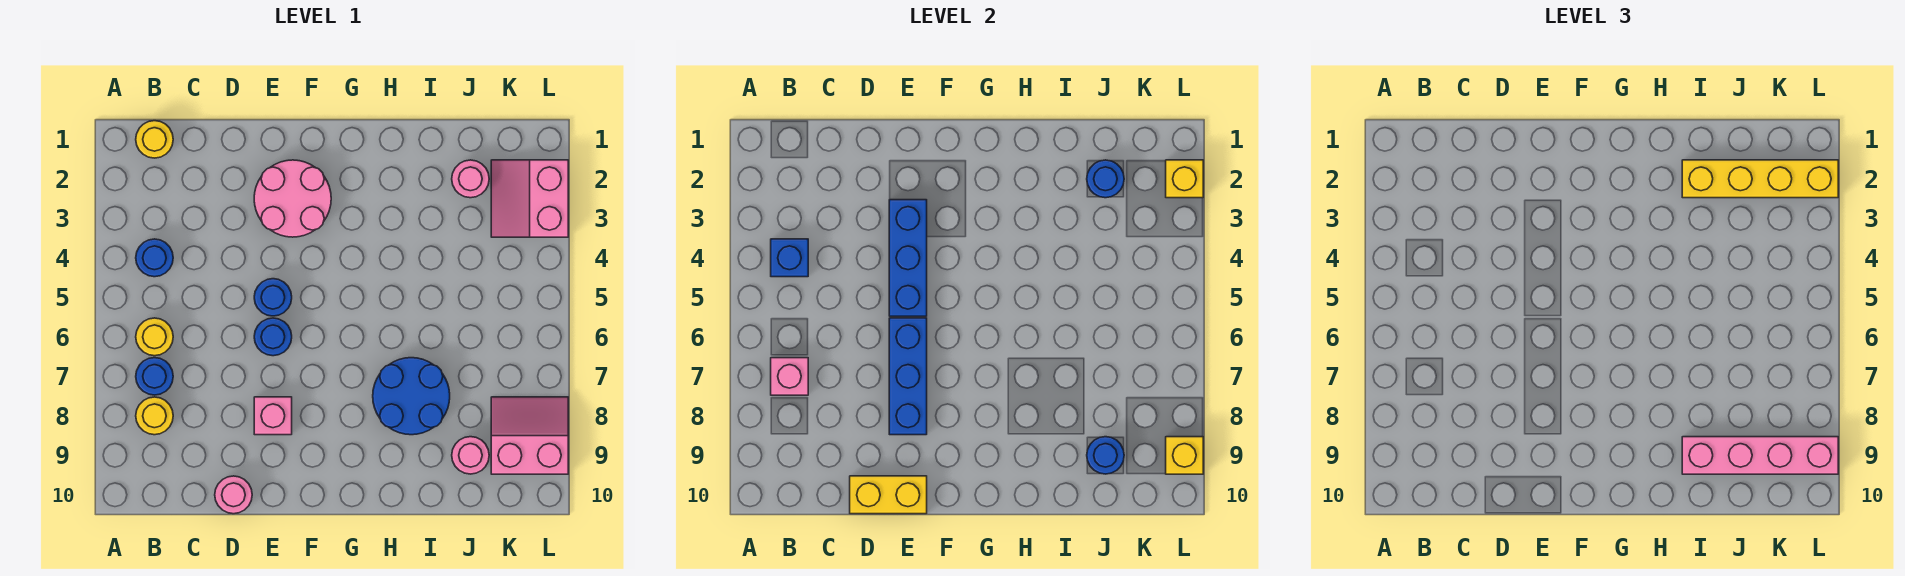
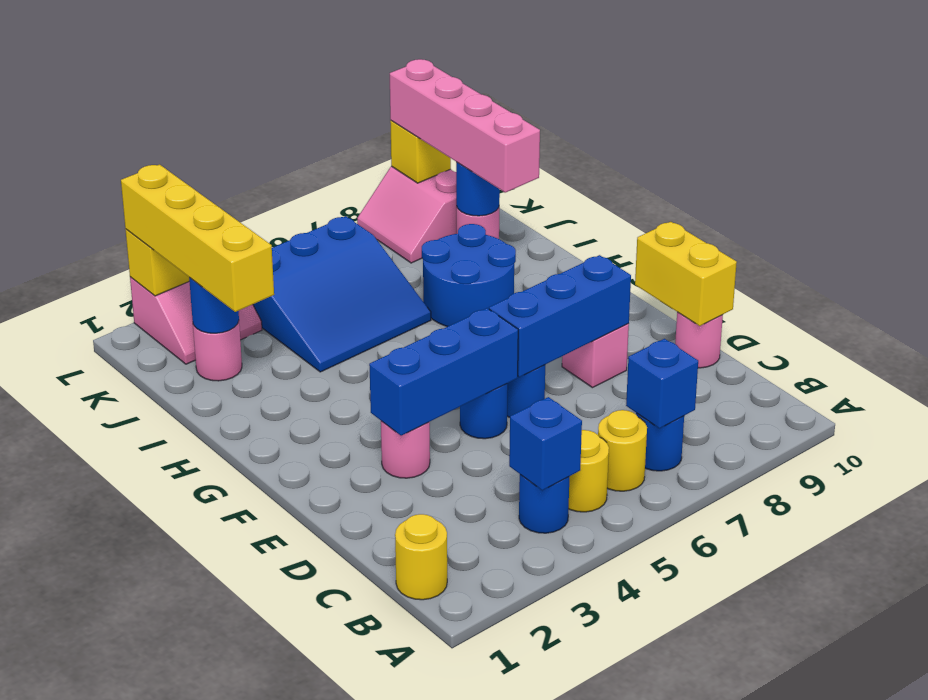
pink 1x1 brick [771,358,808,395] -> blue 1x1 brick [626,339,698,428]
yellow 1x1 round brick [136,397,173,435] -> yellow 1x1 round brick moved to [569,430,609,512]
pink 2x2 round brick [254,160,331,237] -> pink 1x1 round brick [381,421,430,478]
none -> blue 3x3 slope [253,216,431,372]

